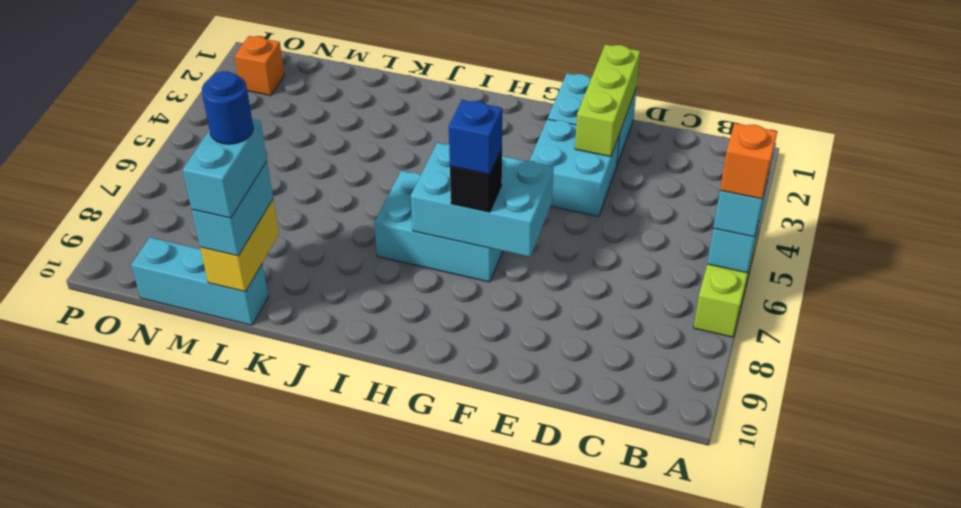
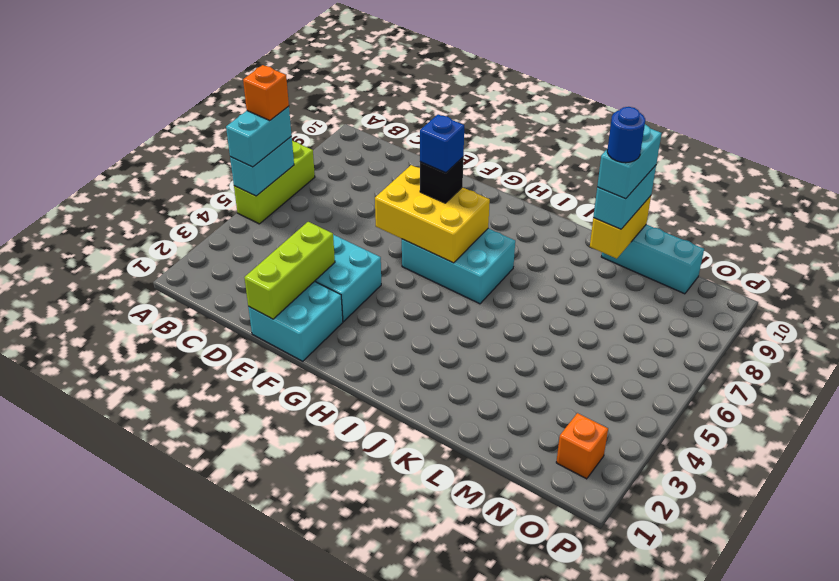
cyan 2x3 brick [411,143,554,257] -> yellow 2x3 brick [375,165,490,263]

